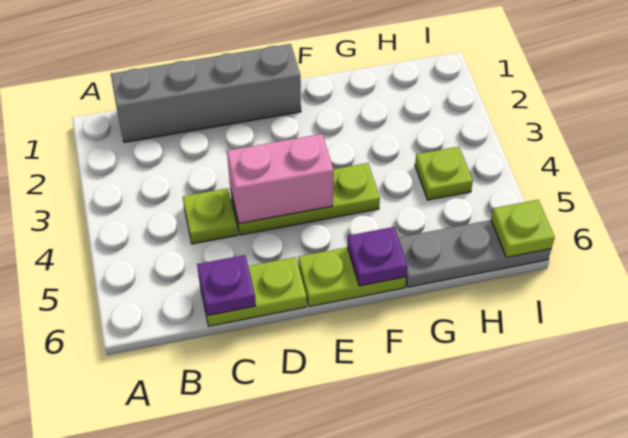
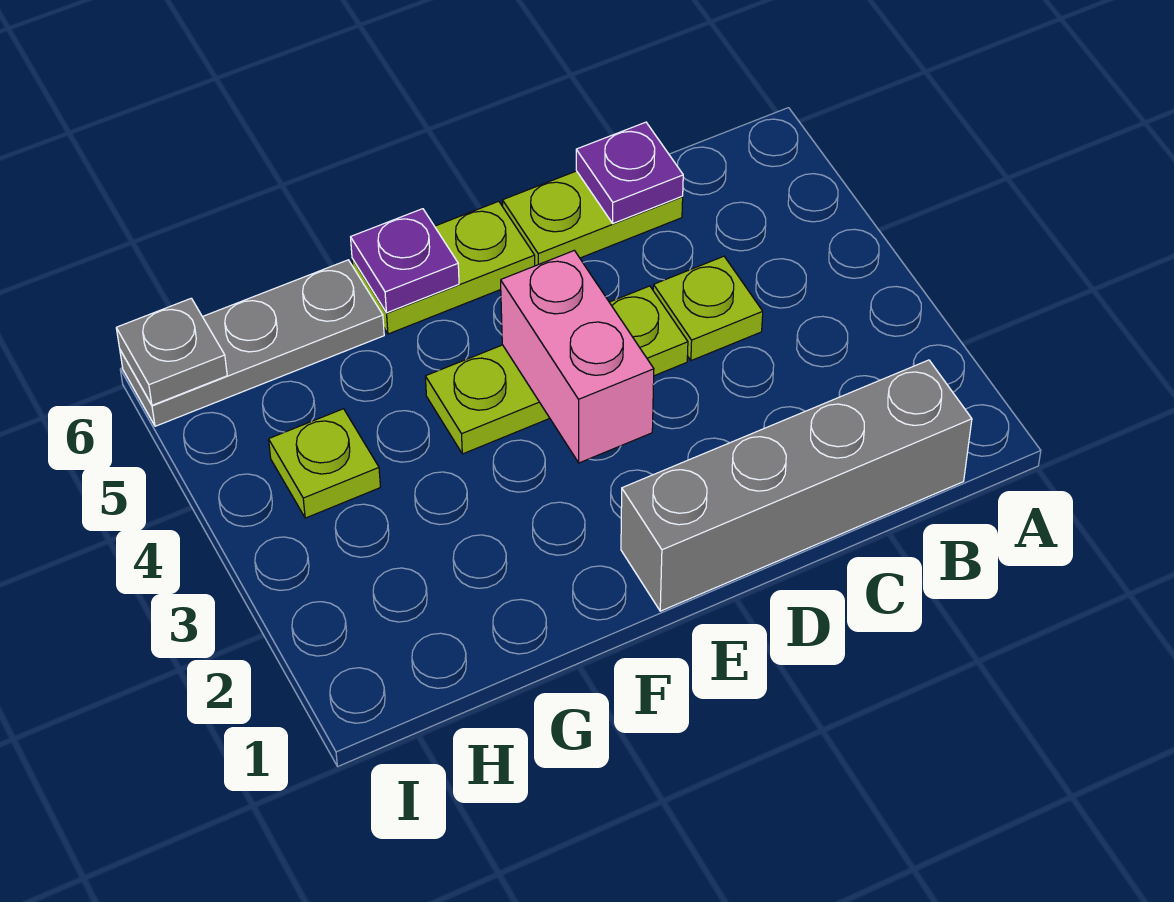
pink 1x2 brick [227,134,333,223] -> pink 1x2 brick turned to [501,250,654,463]
lime 1x1 plate [491,200,555,257] -> grey 1x1 plate [116,298,227,405]

